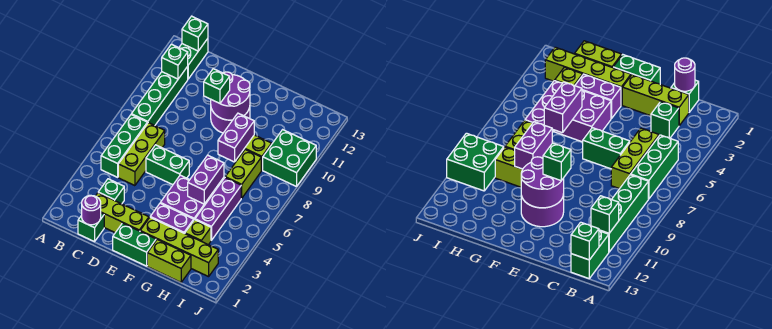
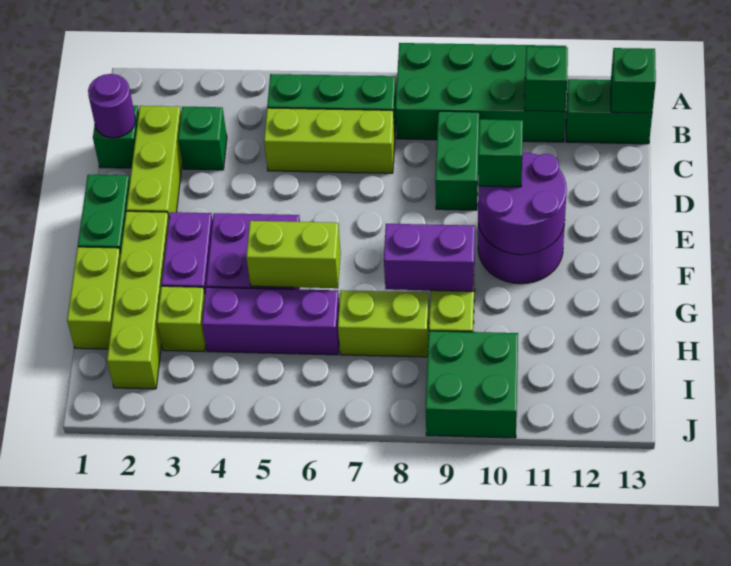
green 1x4 brick [131,67,188,126] -> green 2x4 brick [396,43,566,142]
green 1x2 brick [146,145,189,185] -> green 1x2 brick moved to [435,111,479,210]
purple 1x2 brick [188,155,224,204] -> lime 1x2 brick [246,221,341,288]

